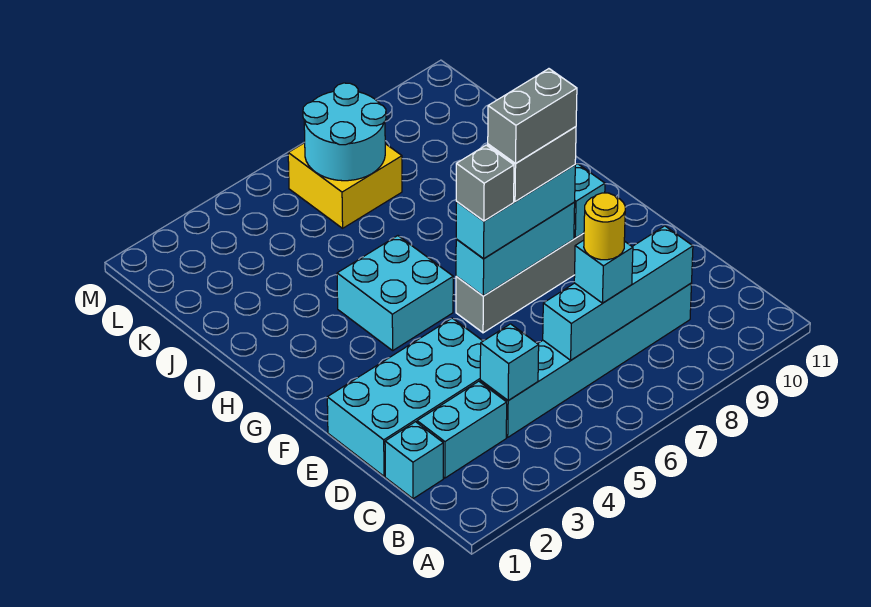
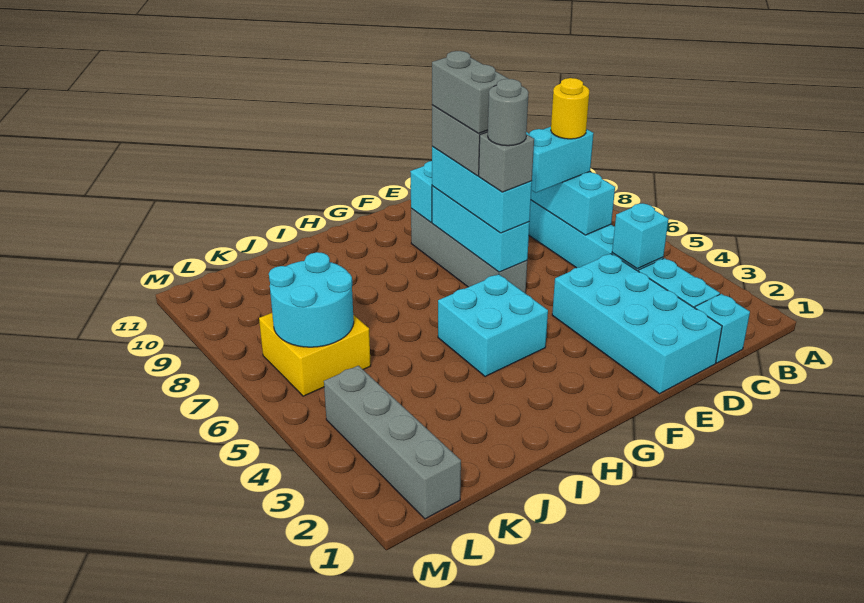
cyan 1x1 brick [574,240,633,303] -> cyan 1x2 brick [529,127,593,193]
none -> grey 1x1 round brick [488,79,528,146]
none -> grey 1x4 brick [324,366,461,519]

